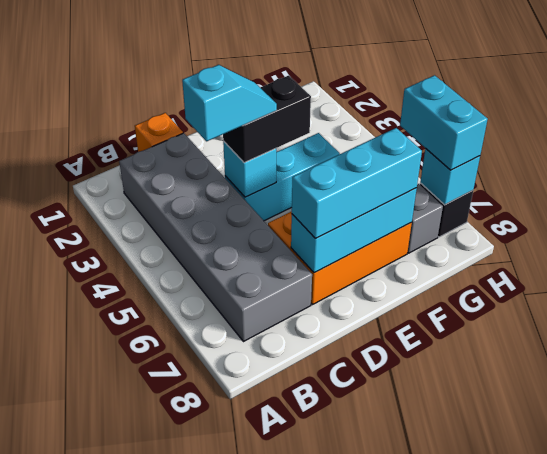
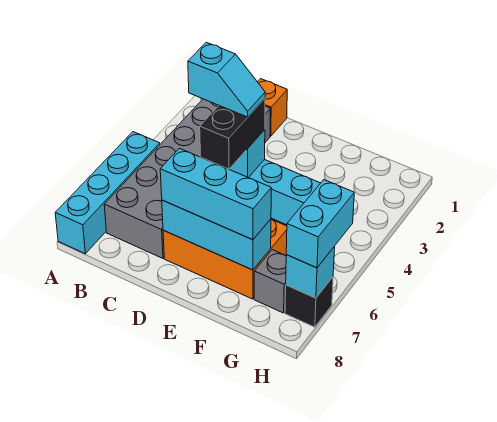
none -> cyan 1x4 brick [55,132,160,254]
black 1x2 brick [223,76,311,163] -> black 1x2 brick turned to [200,99,265,169]

